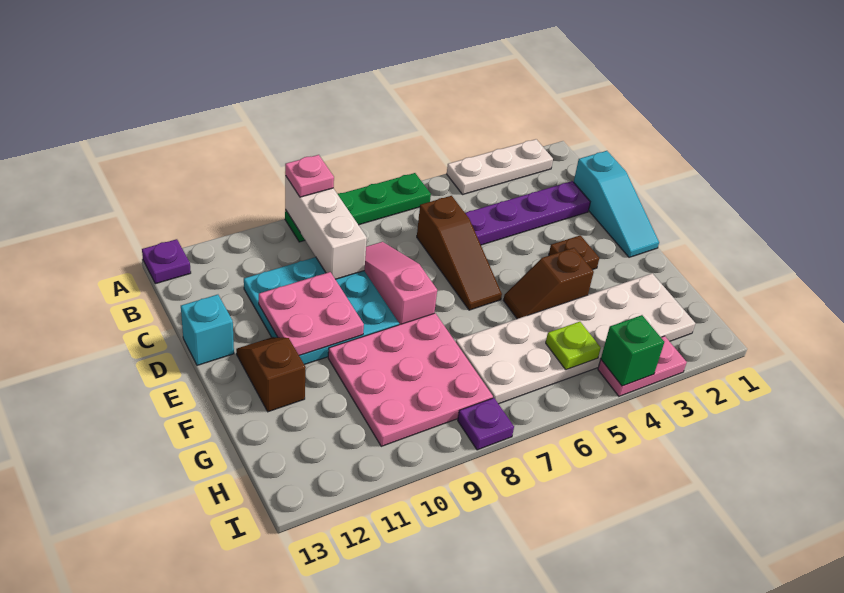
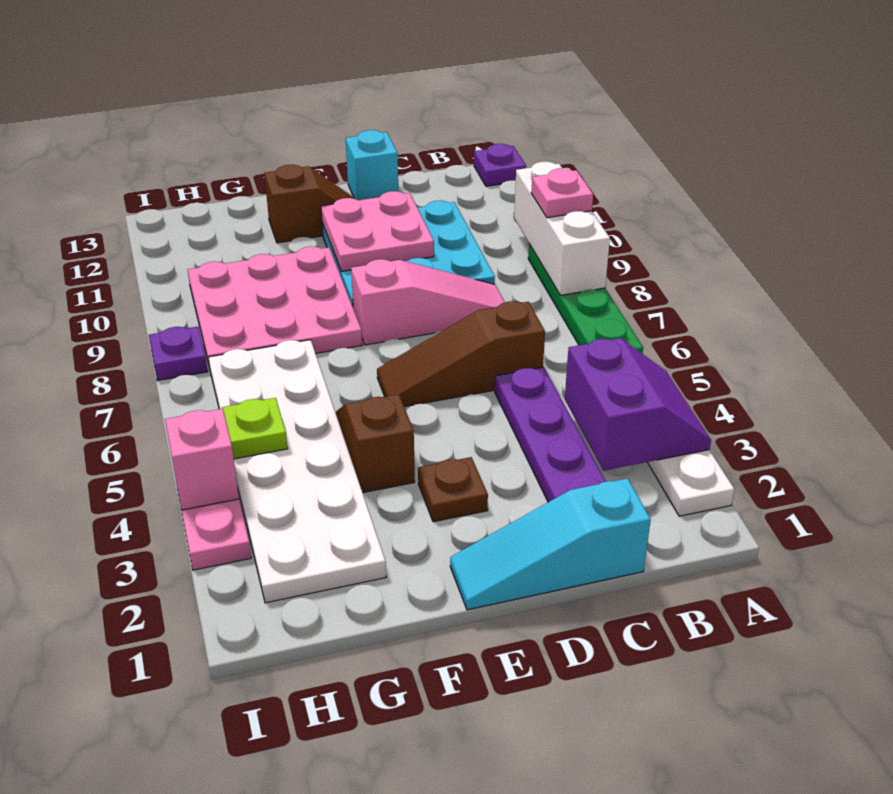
none -> purple 2x2 slope [565,338,711,471]
white 1x3 brick [285,176,367,279] -> white 1x3 brick turned to [514,162,610,295]
green 1x1 brick [601,315,664,386] -> pink 1x1 brick [165,409,239,510]

